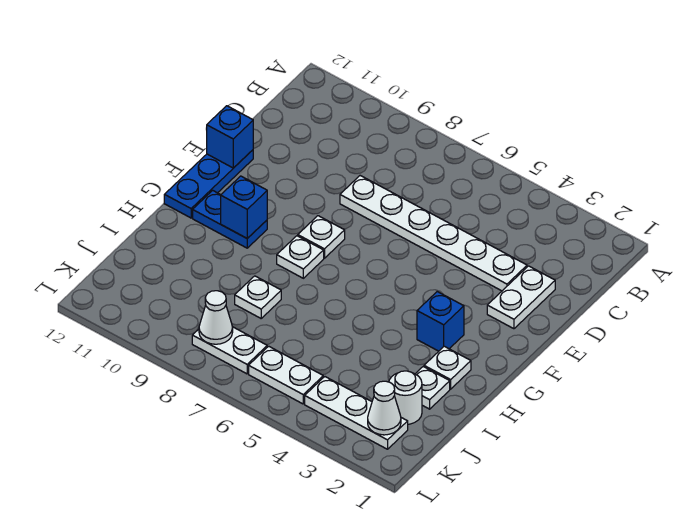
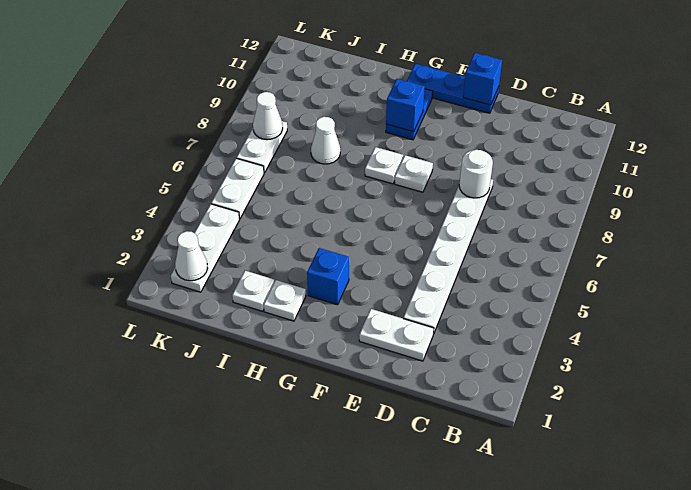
white 1x1 plate [235,276,281,318] -> white 1x1 cone [311,117,340,164]
white 1x1 round brick [389,371,422,424] -> white 1x1 round brick moved to [459,150,493,198]

